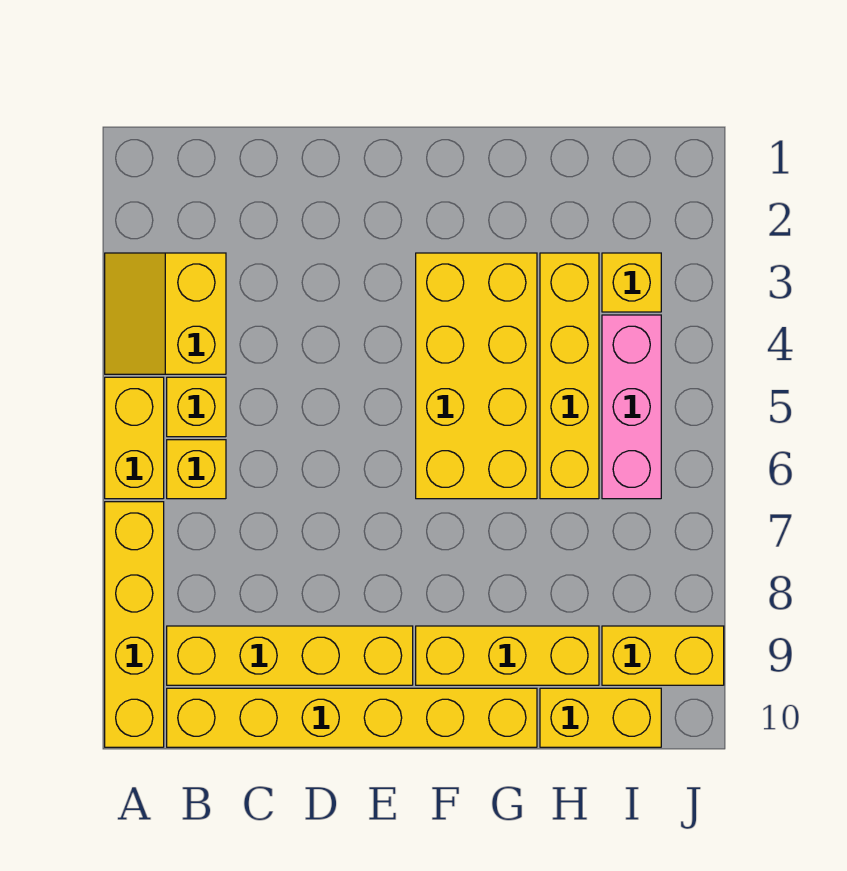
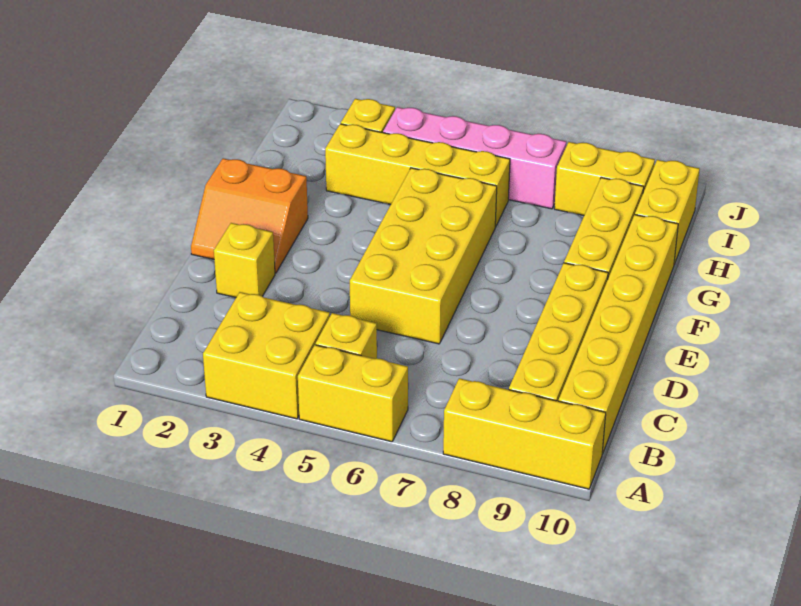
yellow 2x2 slope [105,253,226,374] -> yellow 2x2 brick [203,292,330,419]
yellow 1x4 brick [105,502,164,747] -> yellow 1x3 brick [443,378,606,489]
yellow 1x1 brick [167,440,226,499] -> yellow 1x1 brick moved to [214,223,275,297]
none -> orange 2x2 slope [191,158,308,273]
yellow 2x4 brick [416,253,537,499] -> yellow 2x4 brick turned to [350,168,497,344]
pink 1x3 brick [602,315,661,499] -> pink 1x4 brick [383,107,566,209]
yellow 1x2 brick [602,626,724,685] -> yellow 1x2 brick turned to [554,142,655,216]

